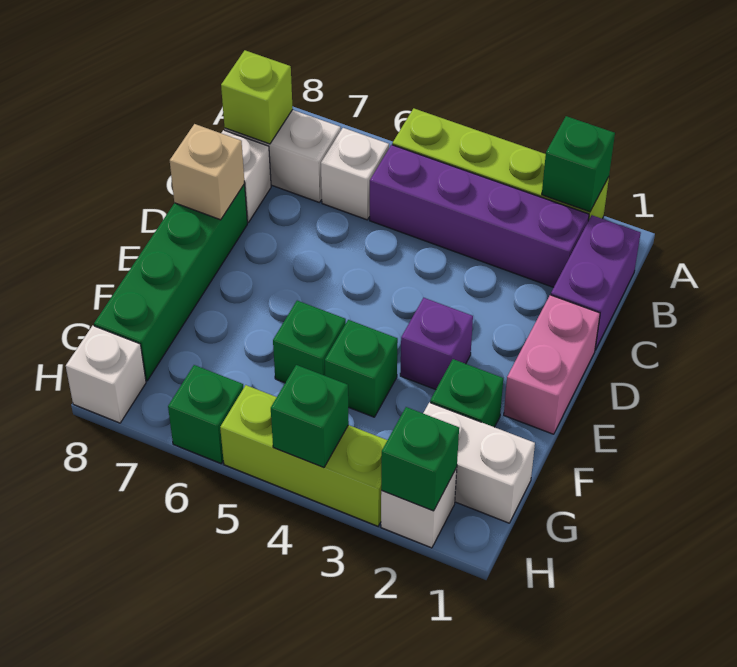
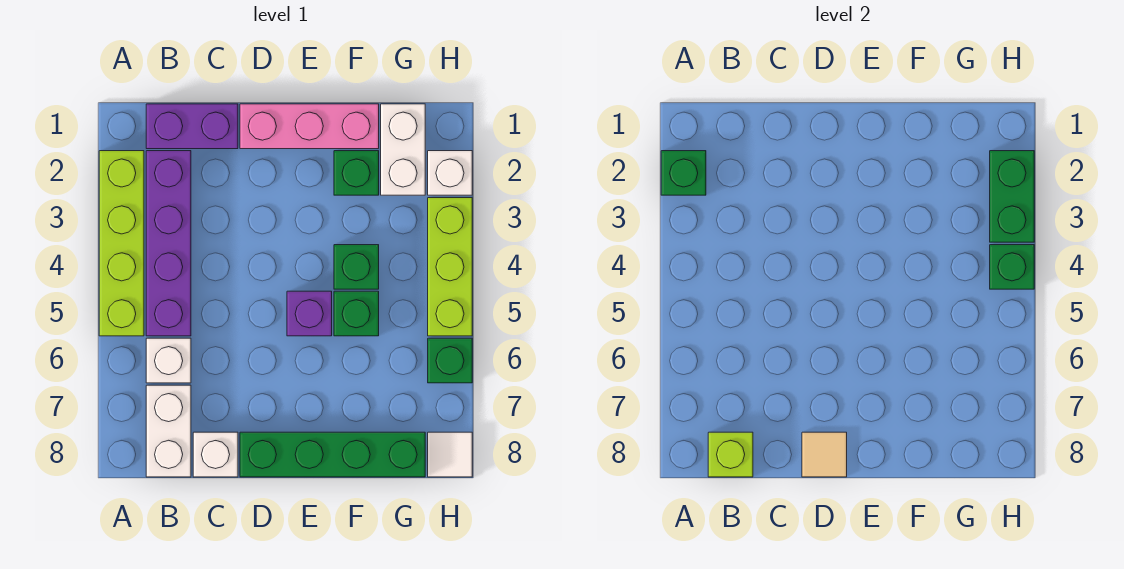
pink 1x2 brick [504,295,600,434] -> pink 1x3 brick [240,104,379,149]
tan 1x1 brick [170,124,244,220] -> tan 1x1 tile [802,432,847,477]
purple 1x1 brick [400,298,473,390] -> purple 1x1 brick moved to [287,291,332,336]
green 1x1 brick [381,407,459,511] -> green 1x2 brick [990,151,1034,242]
white 1x1 brick [66,326,146,423] -> white 1x1 tile [428,432,472,477]

